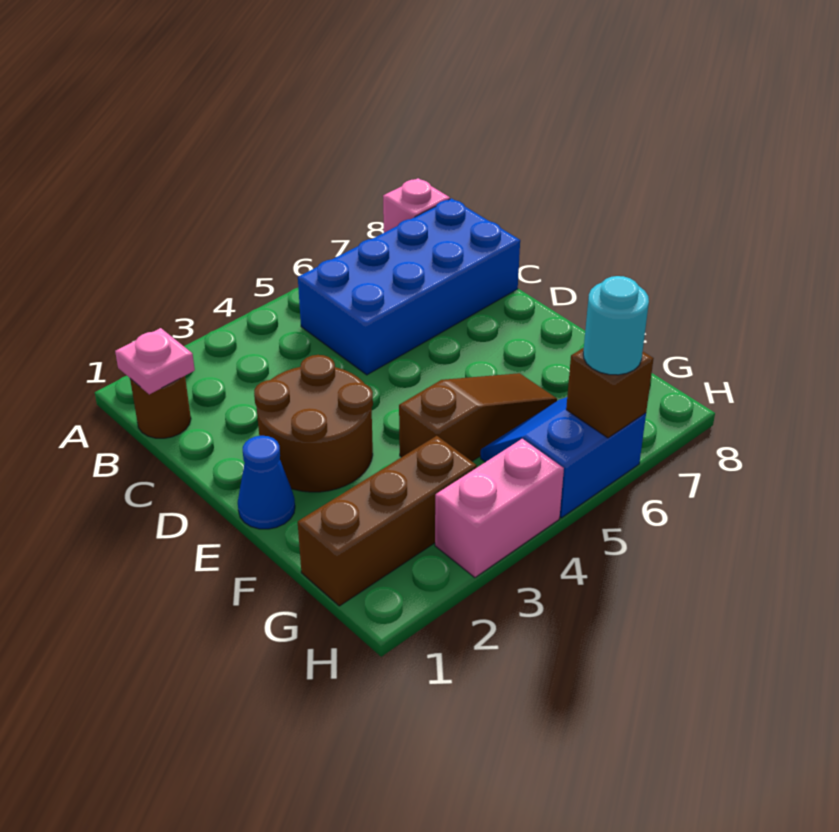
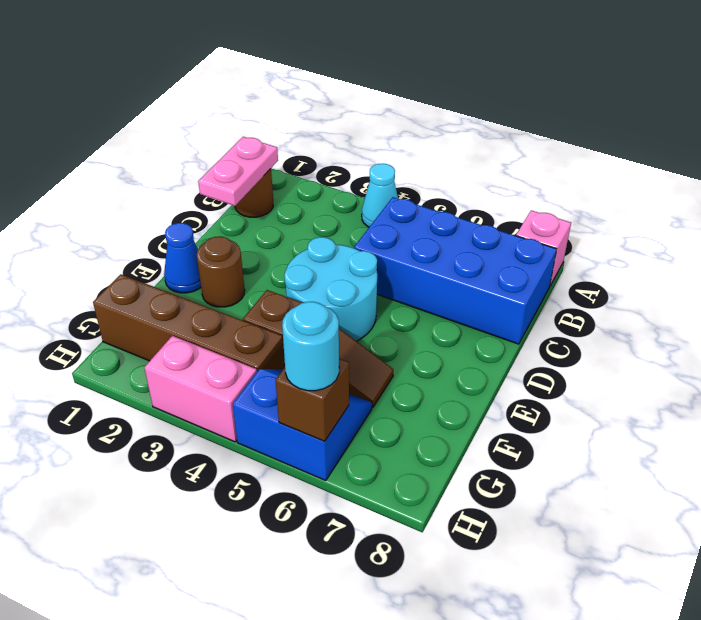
none -> cyan 1x1 cone [362,164,398,227]
pink 1x1 plate [115,328,195,394] -> pink 1x2 plate [198,137,278,206]
brown 2x2 round brick [254,355,373,492] -> brown 1x1 round brick [197,236,245,307]
none -> cyan 2x2 round brick [284,237,377,341]
brown 1x3 brick [298,436,477,606] -> brown 1x4 brick [93,274,285,371]

